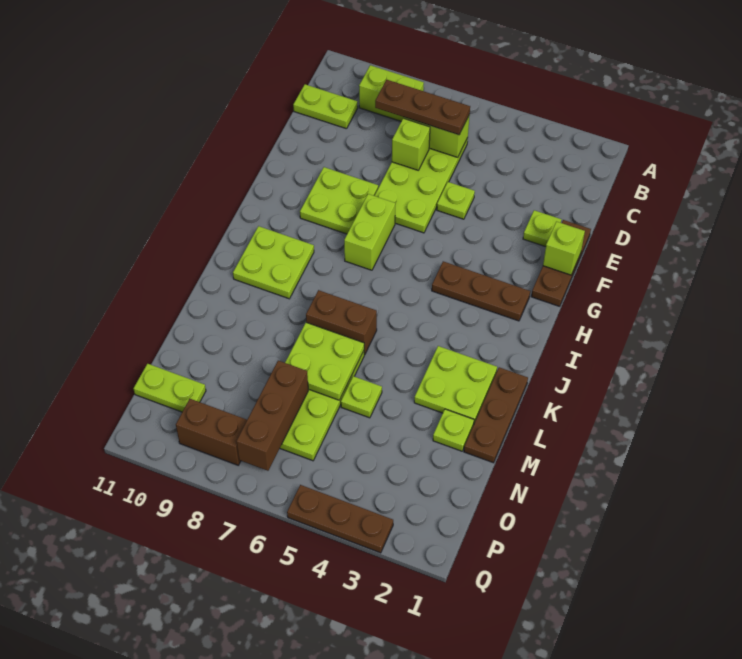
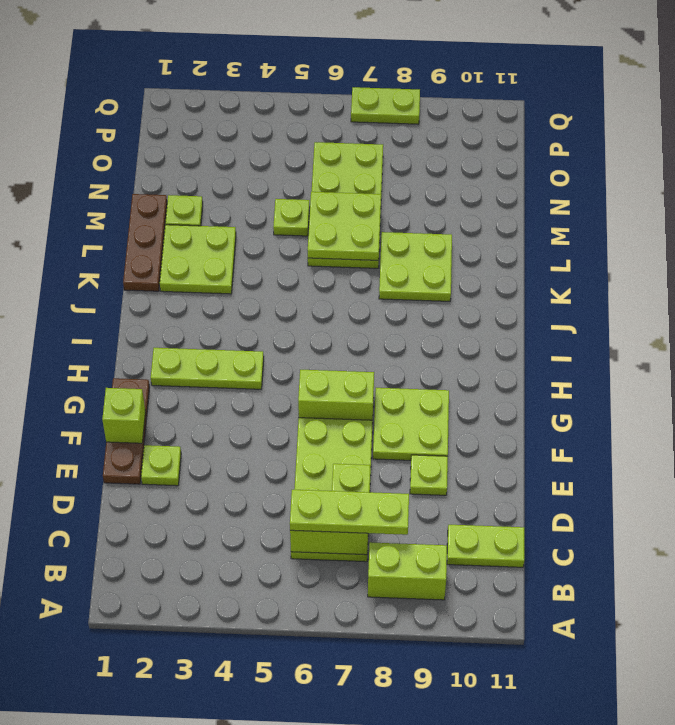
brown 1x3 plate [375,79,470,135] -> lime 1x3 plate [290,490,409,535]
lime 1x1 plate [437,182,475,219] -> lime 1x1 plate moved to [410,455,448,495]
lime 1x2 brick [344,194,395,270] -> lime 1x2 brick turned to [298,370,374,420]
brown 1x3 plate [432,261,530,321] -> lime 1x3 plate [151,348,264,389]
lime 2x2 plate [233,226,314,299] -> lime 2x2 plate moved to [379,232,452,301]
brown 1x2 brick [306,290,377,355] -> none
brown 1x3 brick [236,361,308,471] -> none
lime 1x2 plate [134,364,206,412] -> lime 1x2 plate moved to [351,87,420,124]
brown 1x2 brick [176,399,247,465] -> none
brown 1x3 plate [287,485,393,553] -> none

